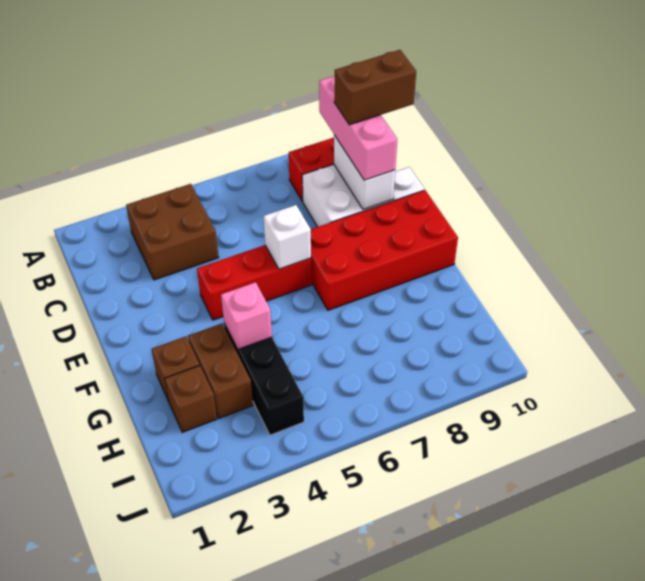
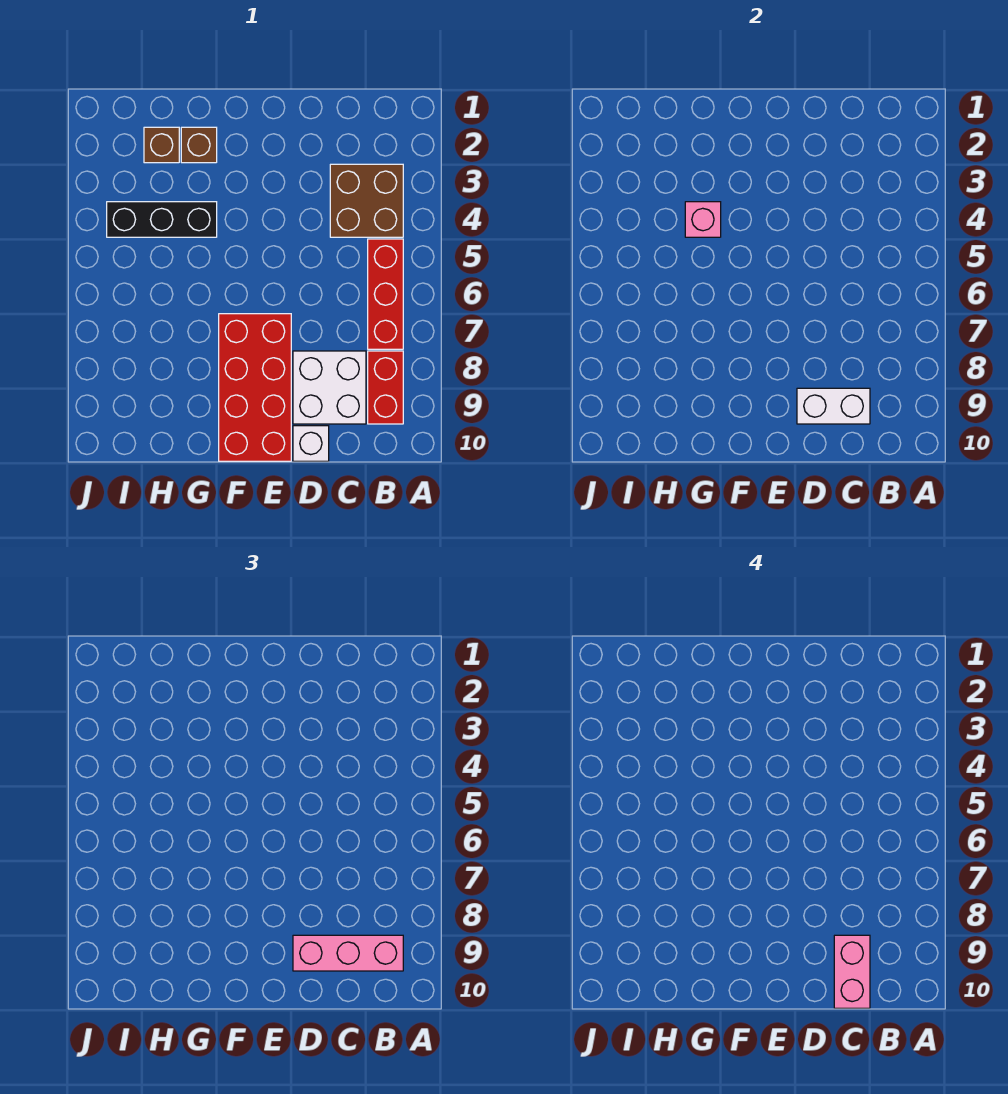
brown 1x2 brick [334,50,416,125] -> pink 1x2 brick [834,935,870,1008]
red 1x3 brick [197,245,311,320] -> red 1x3 brick moved to [368,239,403,349]
white 1x1 brick [264,205,311,269] -> none
brown 1x2 brick [188,324,253,418] -> none

